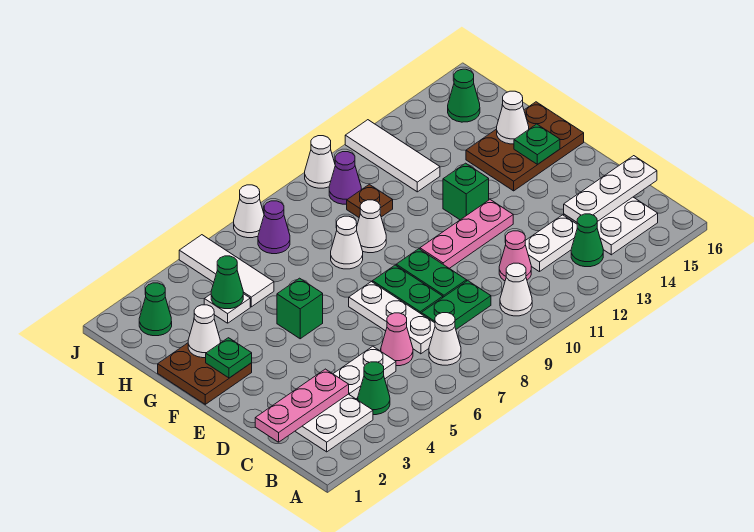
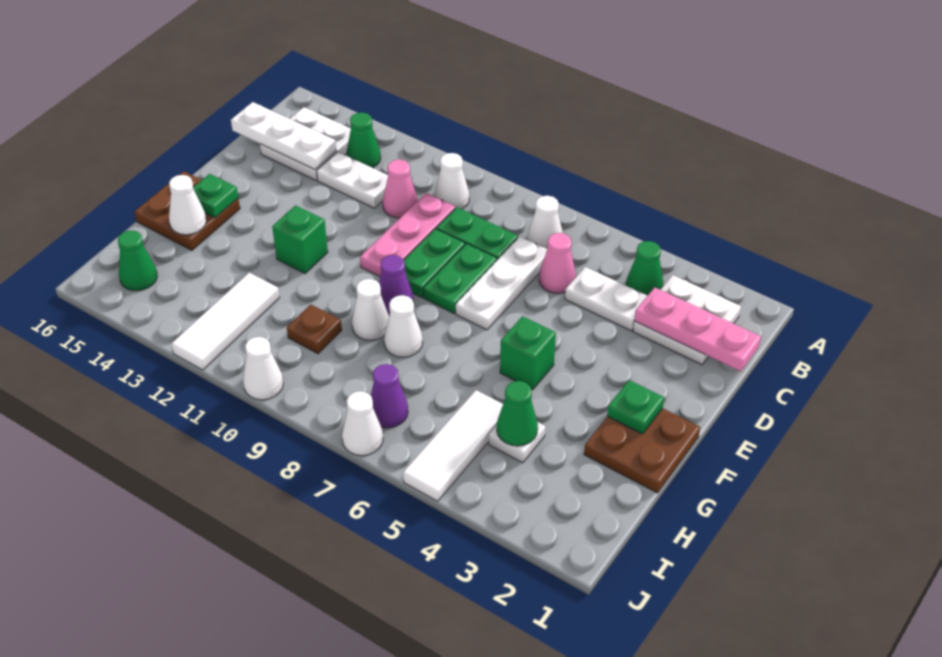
pink 1x3 plate [420,200,513,268] -> pink 1x3 plate turned to [360,193,455,277]
brown 2x3 plate [466,102,584,191] -> brown 2x2 plate [135,171,240,250]
white 1x1 cone [188,305,220,358] -> none
green 1x1 cone [139,283,172,336] -> none
purple 1x1 cone [329,152,361,204] -> purple 1x1 cone moved to [379,255,413,315]

